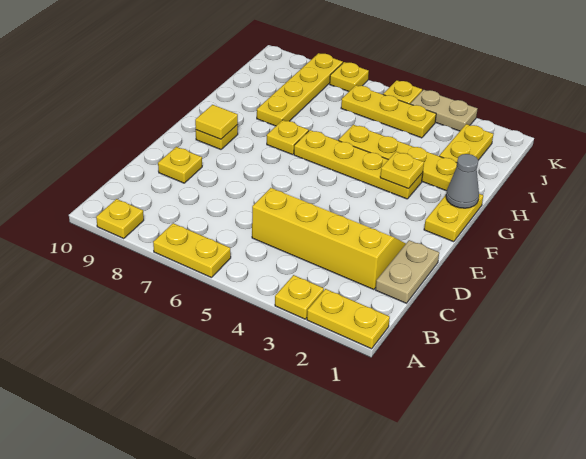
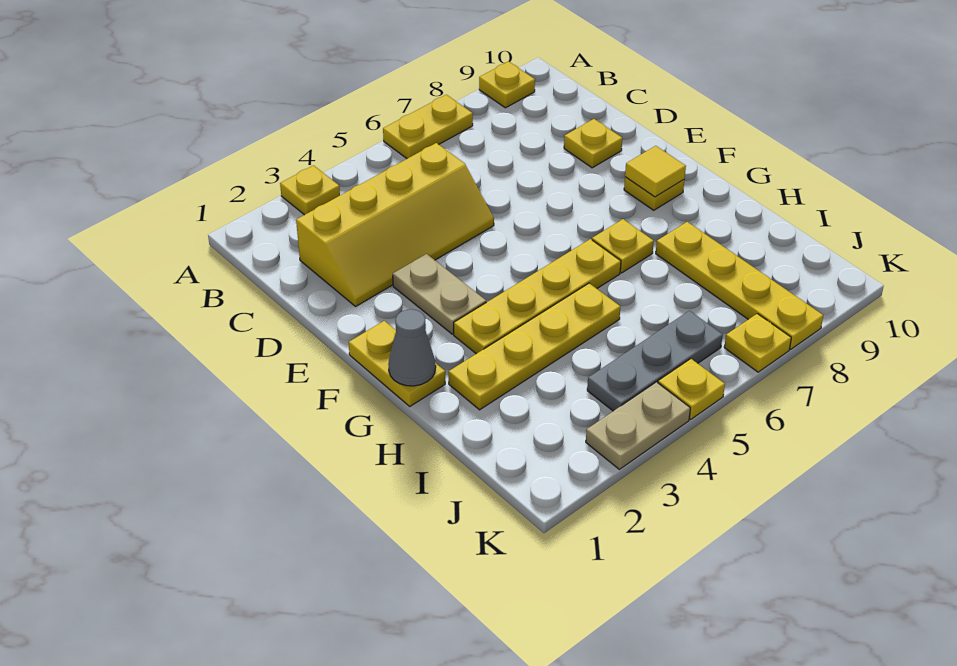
yellow 1x2 plate [307,289,390,349] -> none
tan 1x2 plate [376,240,439,303] -> tan 1x2 plate moved to [393,254,486,334]
yellow 1x1 plate [380,152,424,189] -> none
yellow 1x2 plate [439,124,493,163] -> none
yellow 1x3 plate [341,85,436,138] -> grey 1x3 plate [587,311,723,411]

